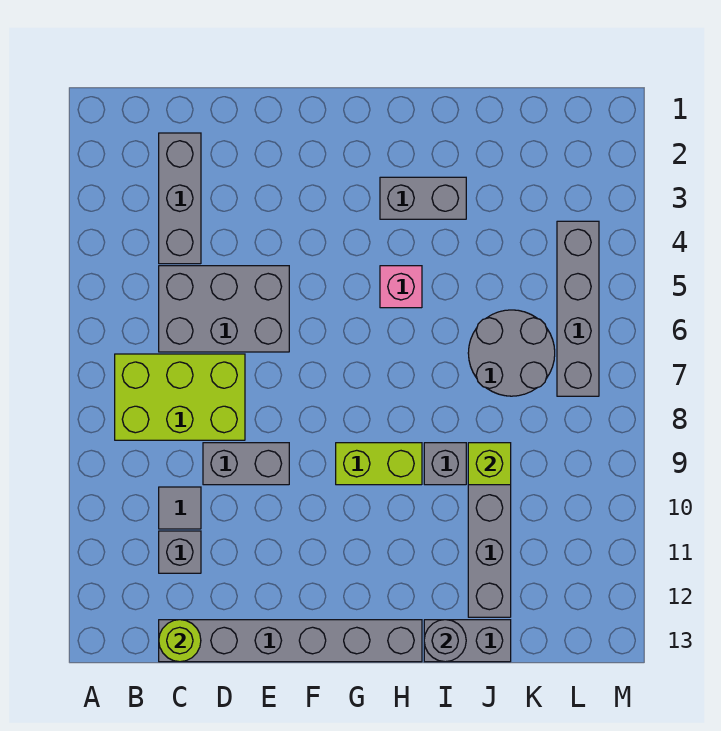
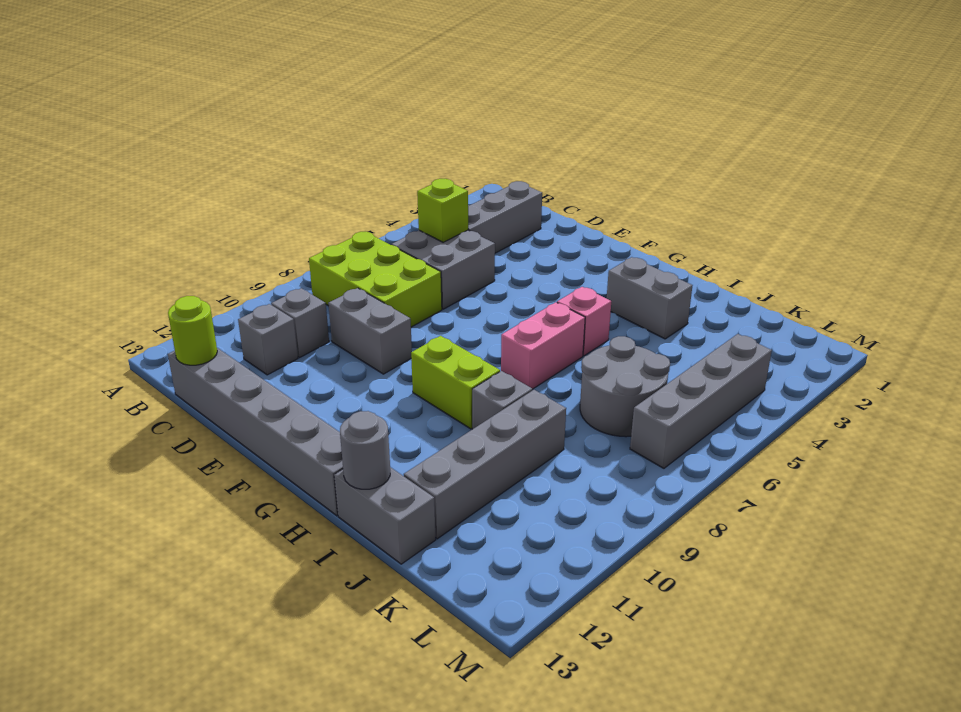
grey 2x3 brick [159,266,289,352] -> grey 2x2 brick [391,230,495,309]
grey 1x1 tile [159,487,201,529] -> grey 1x1 brick [271,288,329,358]
none -> pink 1x2 brick [501,302,585,389]
lime 1x1 brick [468,443,511,485] -> lime 1x1 brick moved to [417,179,468,242]

